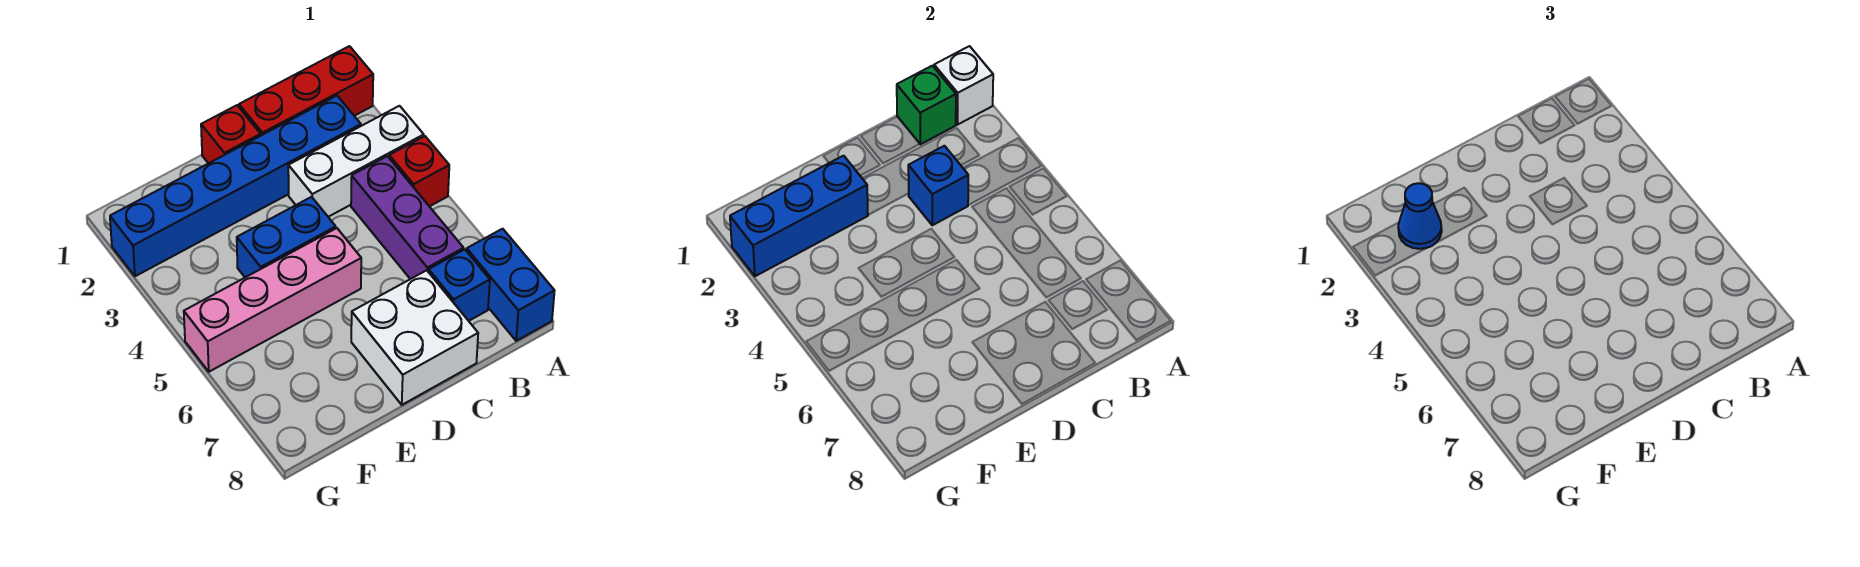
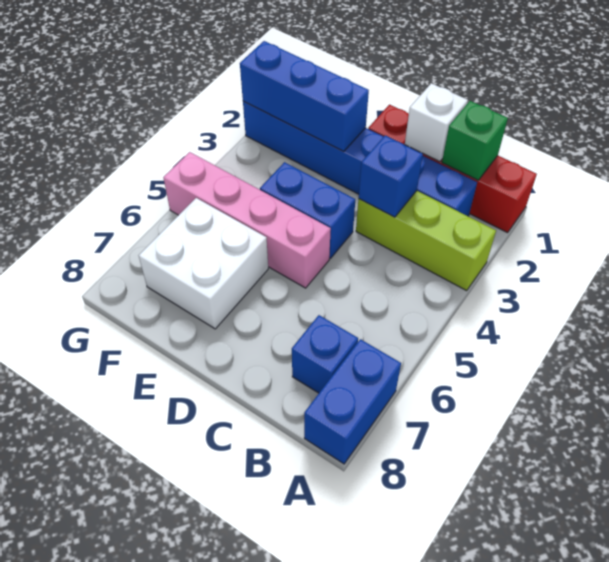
white 1x1 brick [934,46,993,125] -> white 1x1 brick moved to [405,83,468,162]
white 1x3 brick [288,106,424,217] -> lime 1x3 brick [356,191,496,291]
red 1x1 brick [389,136,449,206] -> none
purple 1x3 brick [351,156,464,279] -> none
white 2x2 brick [351,270,478,405] -> white 2x2 brick moved to [139,198,268,329]
blue 1x1 cone [1398,183,1442,249] -> none

